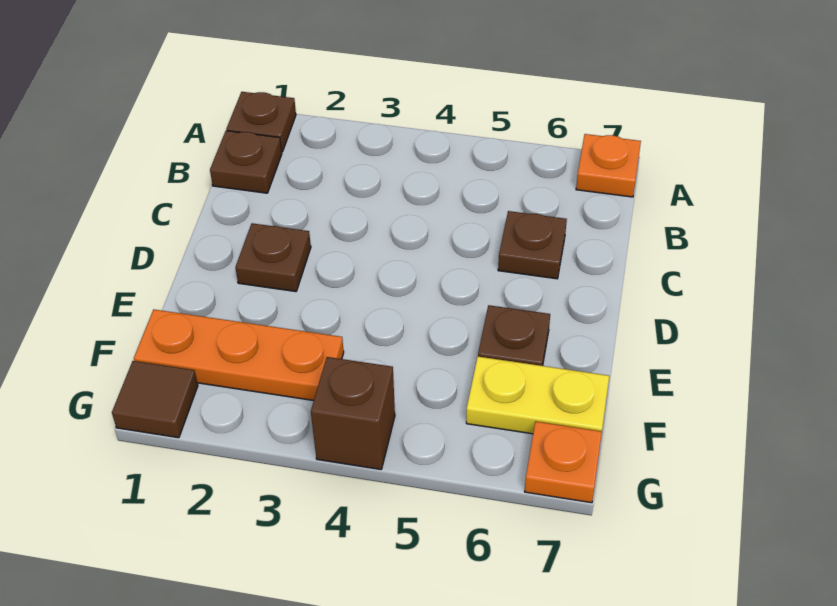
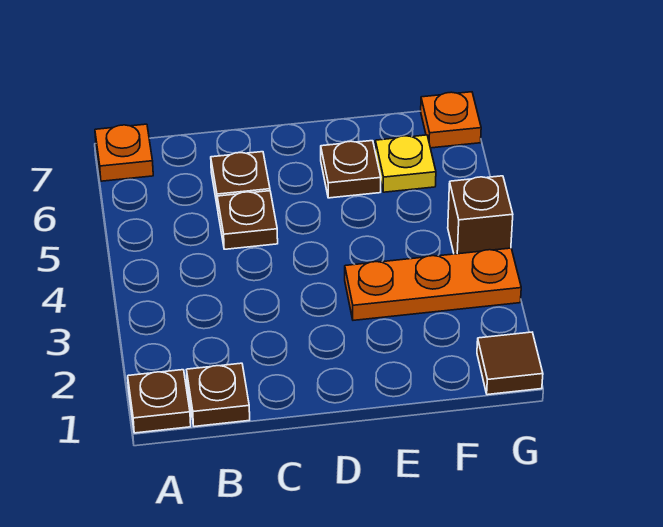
brown 1x1 plate [235,223,311,292] -> brown 1x1 plate moved to [217,191,278,249]
orange 1x3 plate [134,309,344,401] -> orange 1x3 plate turned to [345,248,521,320]
yellow 1x2 plate [466,357,609,434] -> yellow 1x1 plate [375,135,436,192]

